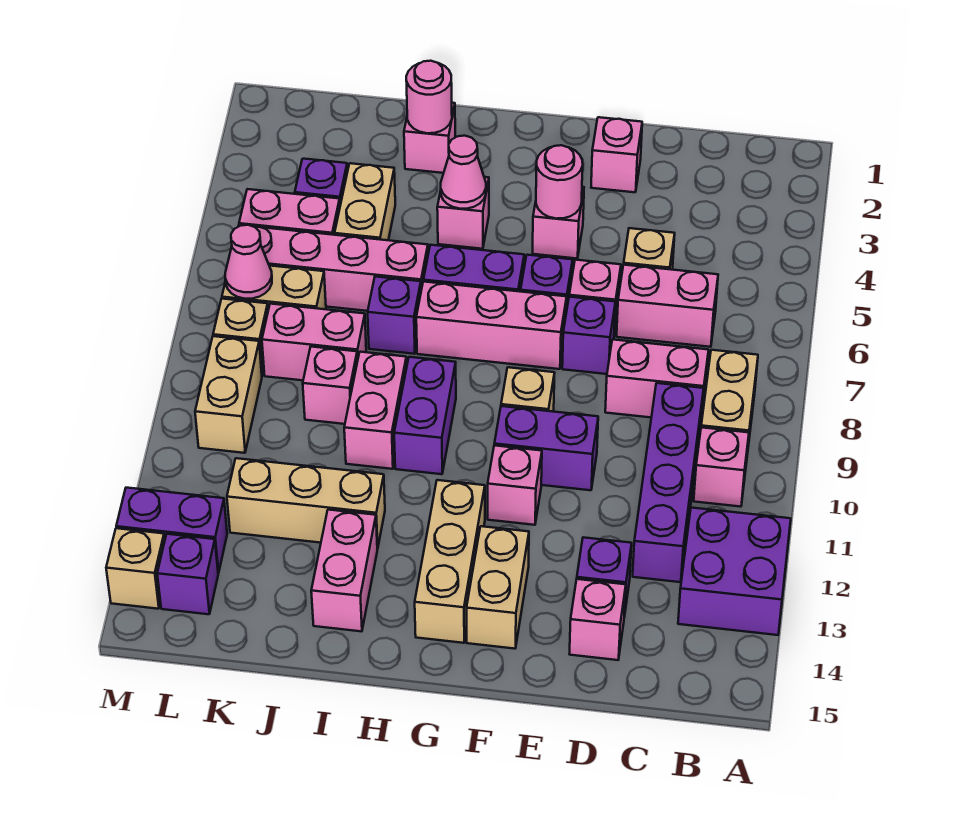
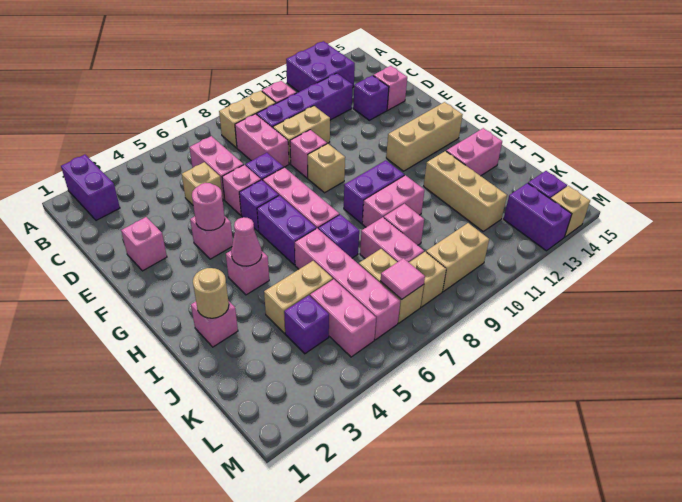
purple 1x2 brick [494,406,598,490] -> purple 1x2 brick moved to [61,155,120,220]
pink 1x1 brick [488,445,542,525] -> pink 1x1 brick moved to [290,130,327,178]
tan 1x2 brick [467,526,529,649] -> tan 1x2 brick moved to [273,106,330,164]
pink 1x1 round brick [406,61,452,133] -> tan 1x1 round brick [193,268,229,318]
pink 1x1 cone [225,225,272,299] -> pink 1x1 tile [381,258,425,299]

